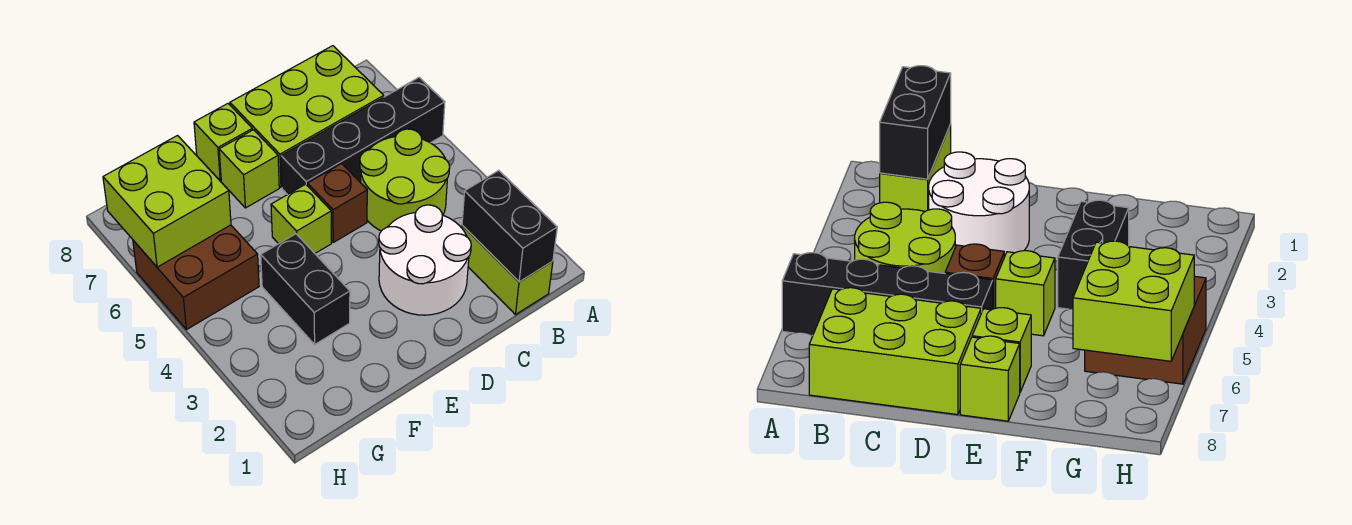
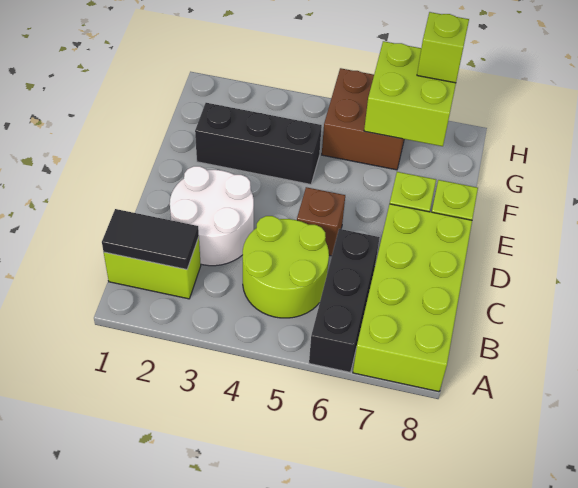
black 1x4 brick [281,77,445,195] -> black 1x3 brick [309,229,380,372]
black 1x2 brick [462,171,557,282] -> black 1x2 tile [102,209,199,270]
lime 2x3 brick [230,46,384,187] -> lime 2x4 brick [353,204,472,392]
lime 1x1 brick [271,184,331,253] -> lime 1x1 brick moved to [417,12,469,83]
black 1x2 brick [261,234,350,344] -> black 1x3 brick [195,103,322,184]

